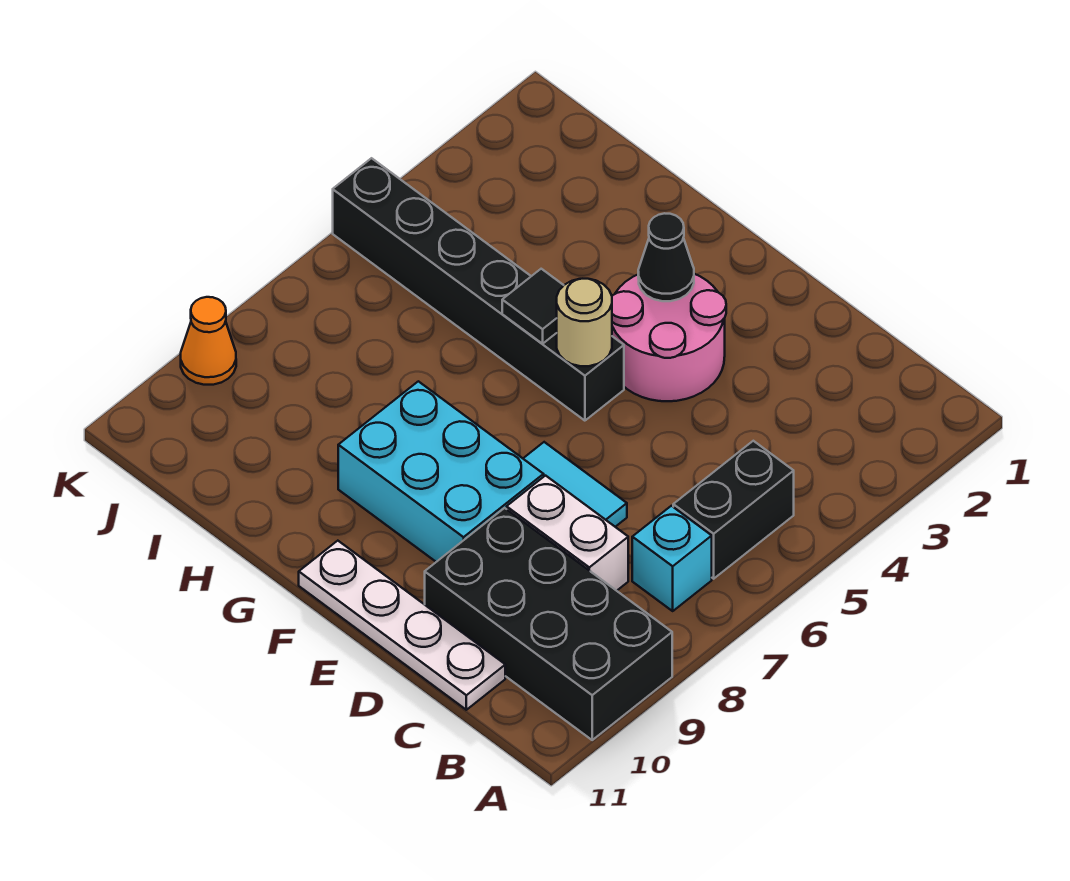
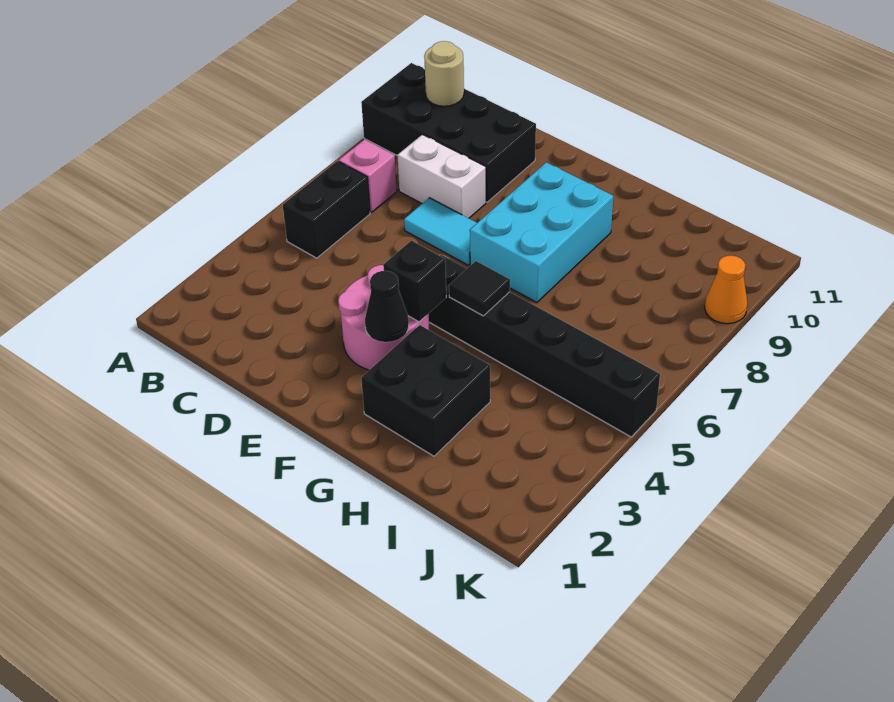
cyan 1x1 brick [632,506,712,611] -> pink 1x1 brick [339,139,397,213]
white 1x4 plate [299,541,505,710] -> none
cyan 2x3 brick [338,381,544,562] -> cyan 2x3 brick turned to [470,162,613,302]
none -> black 1x1 brick [383,241,446,322]
tan 1x1 round brick [557,279,612,366] -> tan 1x1 round brick moved to [424,41,464,106]
none -> black 2x2 brick [361,325,490,456]

